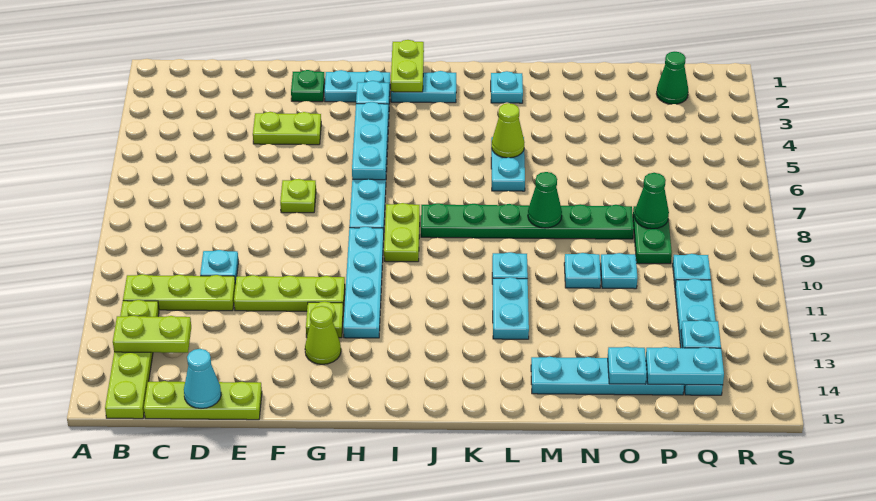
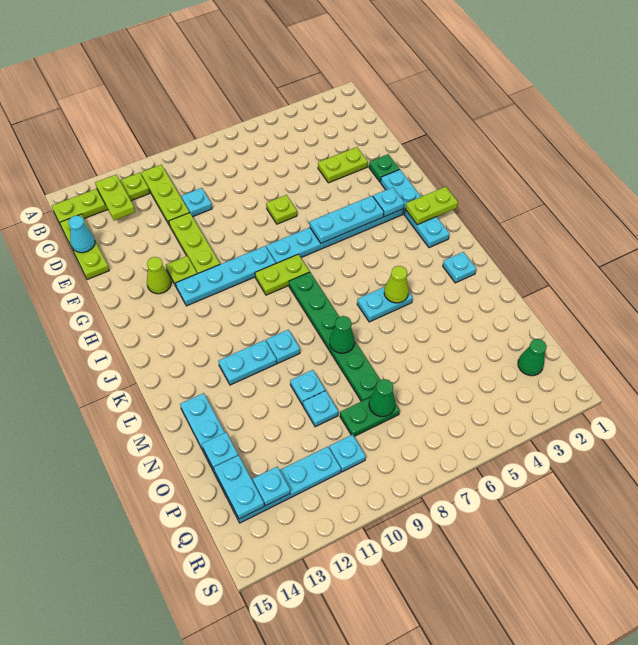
lime 1x2 plate [253,112,321,145] -> lime 1x2 plate turned to [318,147,368,183]

